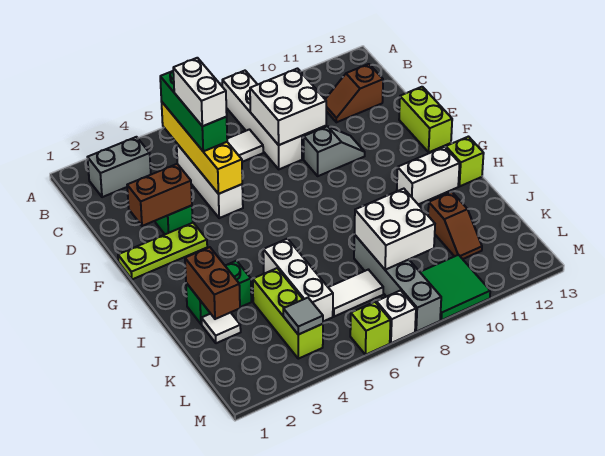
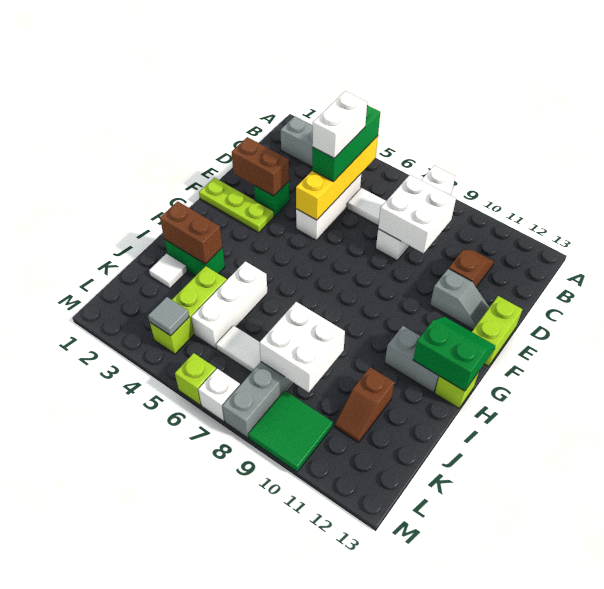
brown 1x2 slope [325,64,383,122] -> brown 1x2 slope turned to [449,250,494,287]
grey 1x2 slope [304,126,365,176] -> grey 1x2 slope moved to [430,268,489,329]
none -> green 2x2 slope [413,317,495,391]
white 1x2 brick [397,147,460,205] -> grey 1x2 brick [385,326,439,392]
brown 1x2 brick [185,247,240,319] -> brown 1x2 brick turned to [160,201,222,264]

